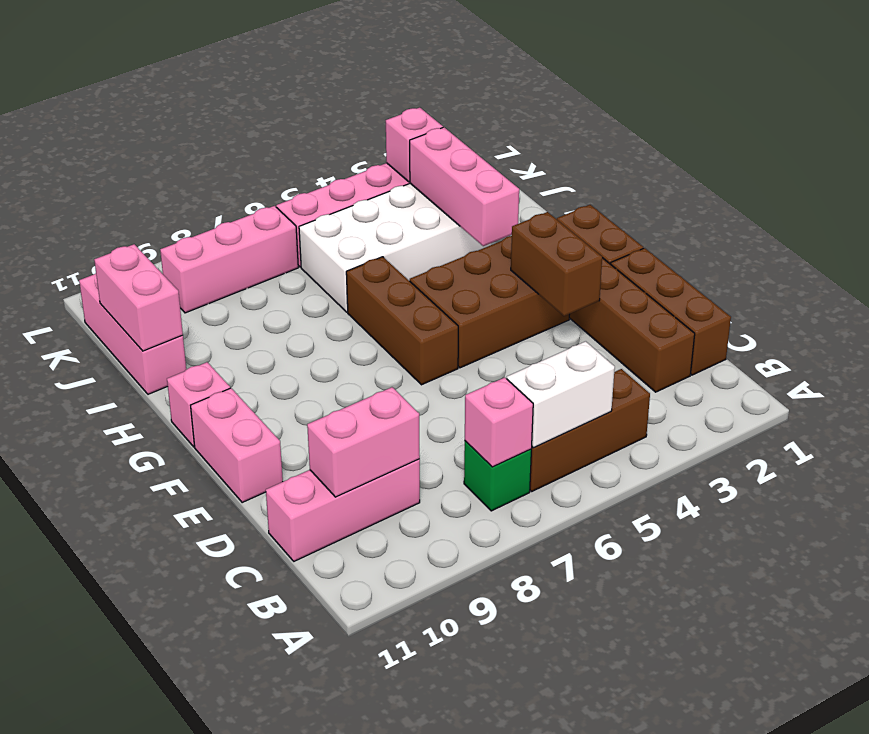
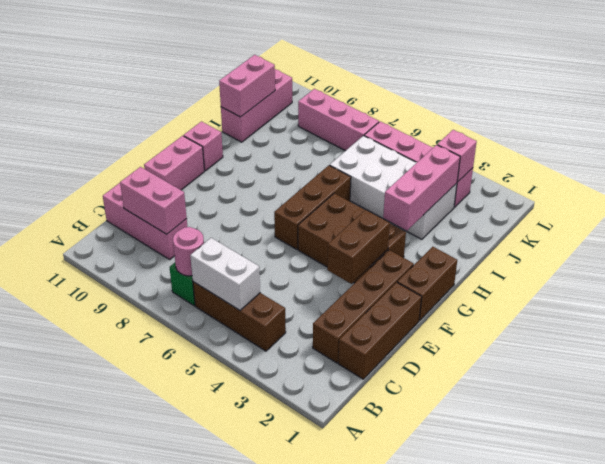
pink 1x1 brick [465,377,533,467] -> pink 1x1 round brick [173,227,204,276]

